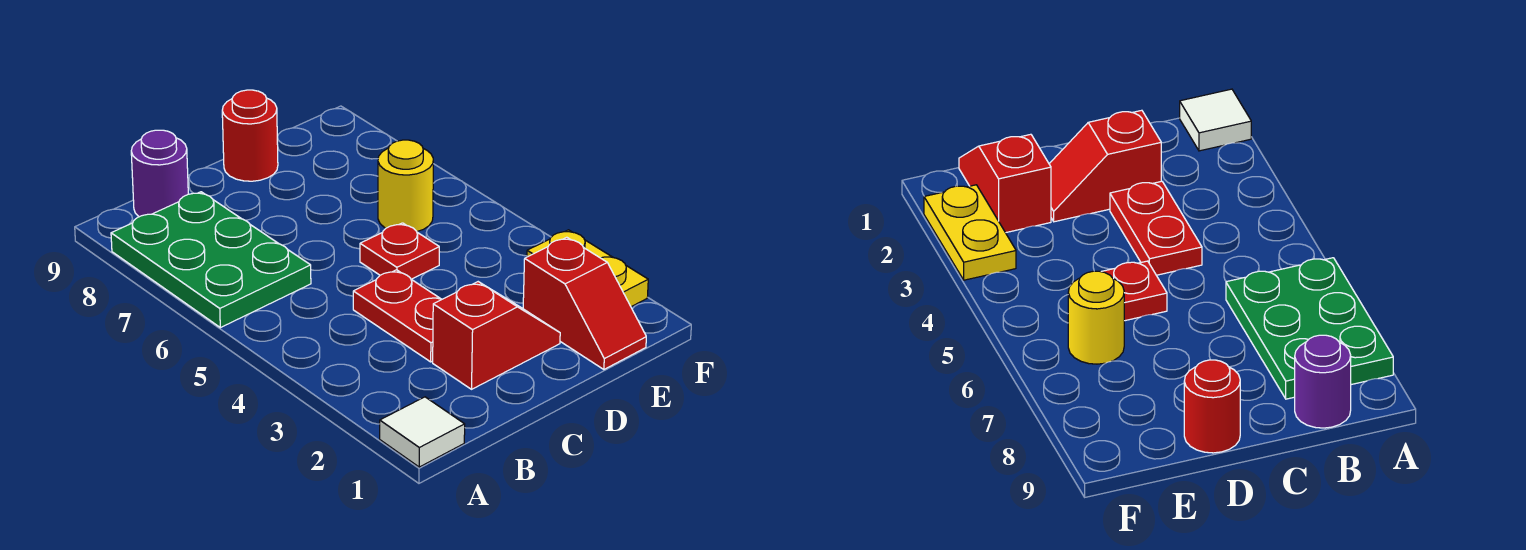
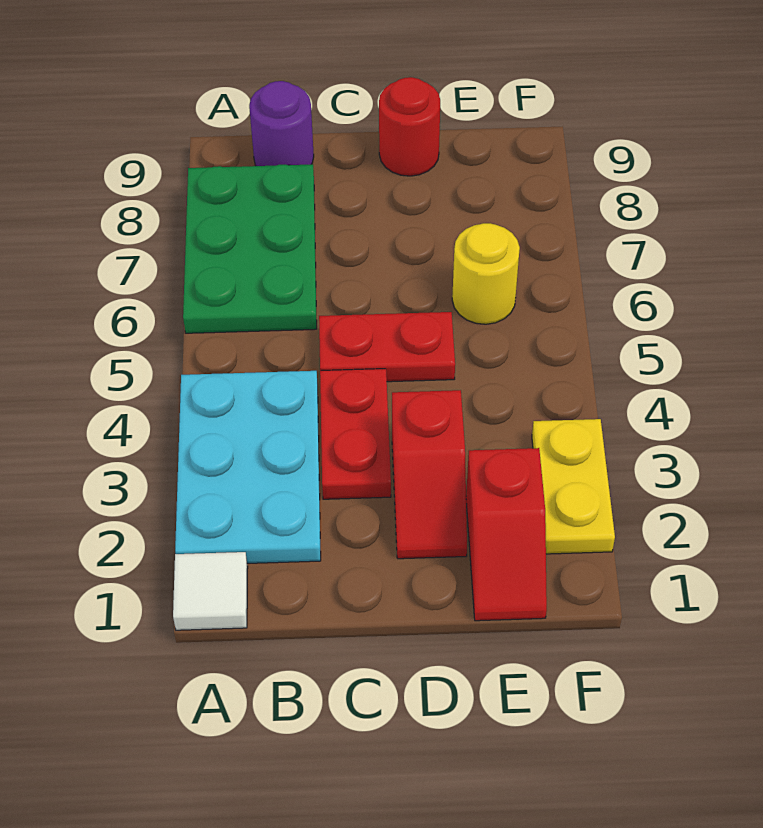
none -> cyan 2x3 plate [175,371,321,563]
red 1x2 slope [433,282,560,389] -> red 1x2 slope turned to [392,390,467,559]
red 1x1 plate [360,223,439,279] -> red 1x2 plate [319,312,455,382]

